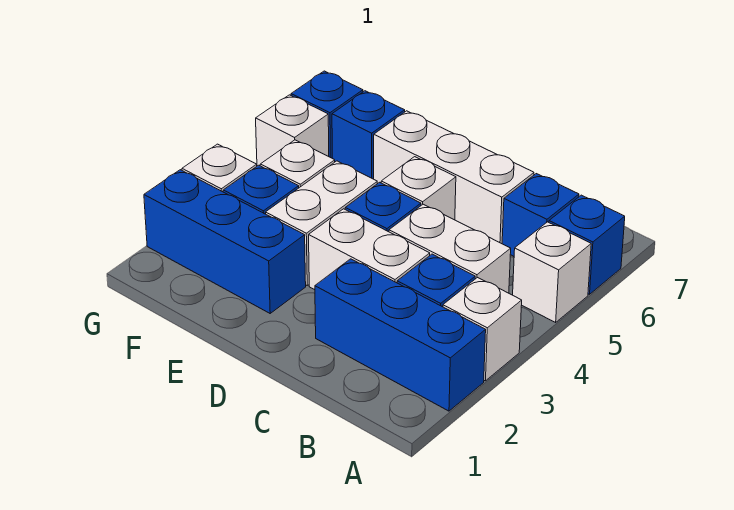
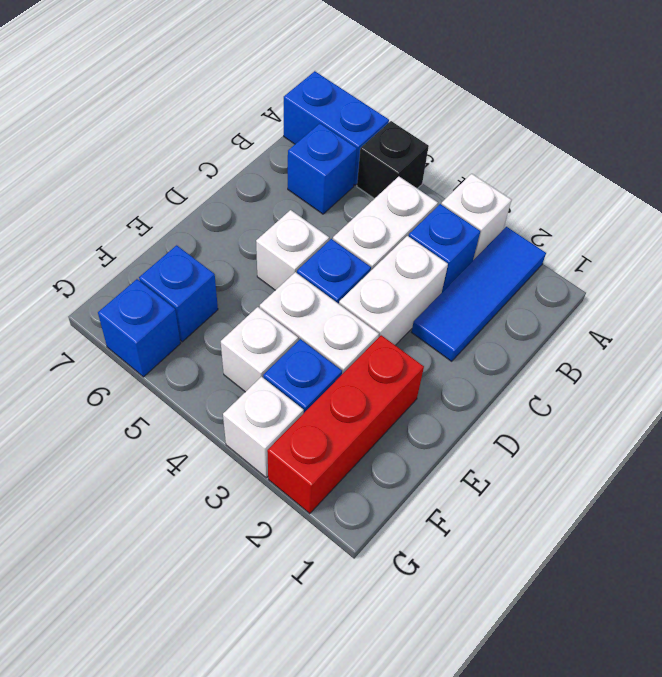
blue 1x3 brick [315,259,486,411] -> blue 1x3 tile [412,227,546,361]
white 1x1 brick [513,222,591,322] -> black 1x1 brick [357,121,429,199]
blue 1x1 brick [549,195,625,294] -> blue 1x2 brick [284,71,389,185]
white 1x3 brick [374,111,534,244] -> none
blue 1x3 brick [144,170,306,313] -> red 1x3 brick [267,335,424,514]
white 1x1 brick [256,95,329,166] -> none

